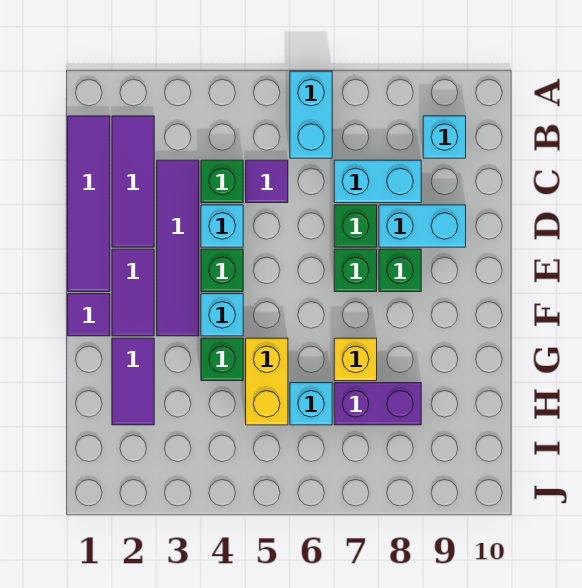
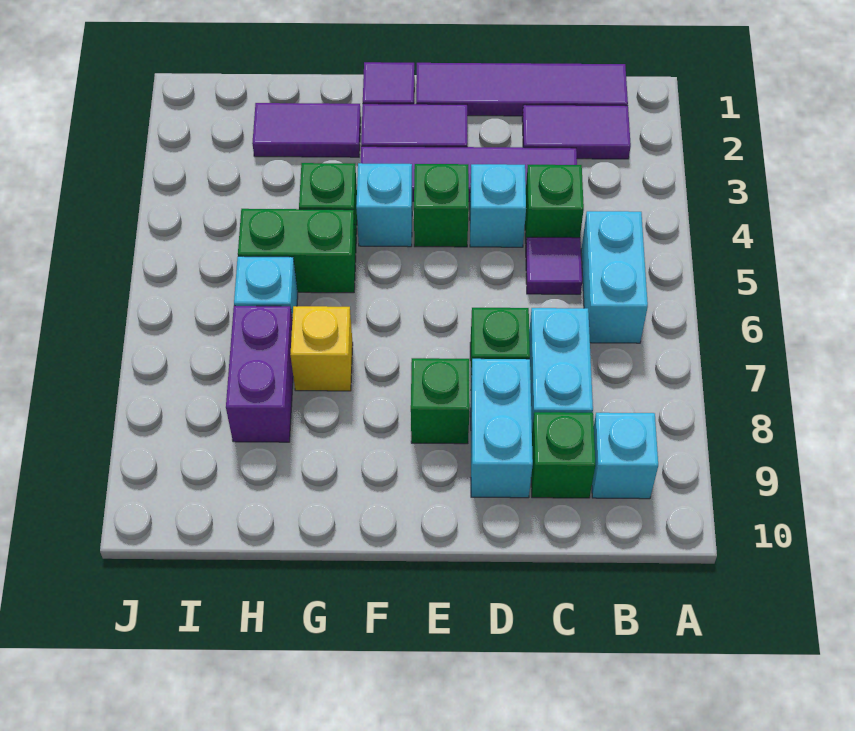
cyan 1x2 brick [290,71,332,158] -> cyan 1x2 brick turned to [581,211,648,343]
purple 1x3 tile [112,116,154,247] -> purple 1x2 tile [522,105,631,159]
green 1x1 brick [334,249,377,292] -> green 1x1 brick moved to [531,412,595,498]
yellow 1x2 brick [246,338,288,425] -> green 1x2 brick [238,209,356,293]

